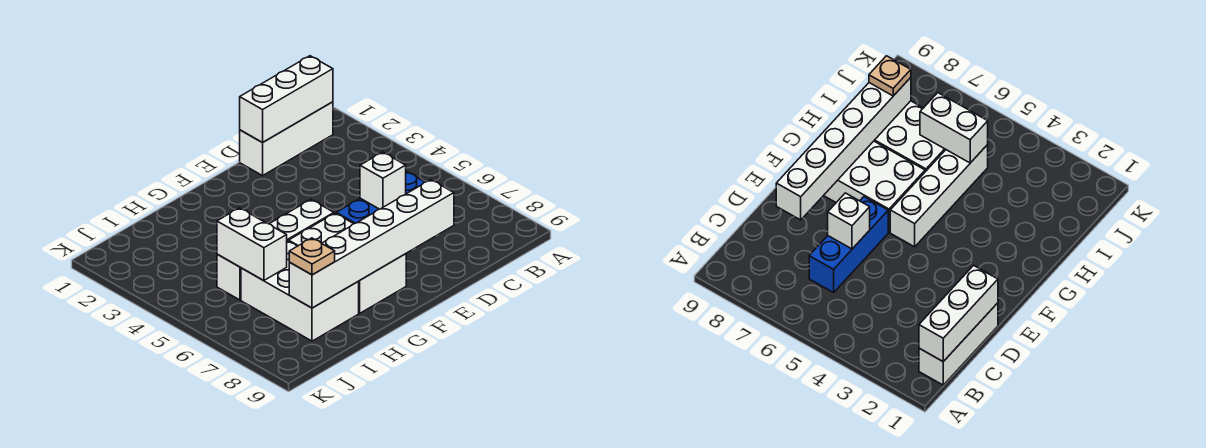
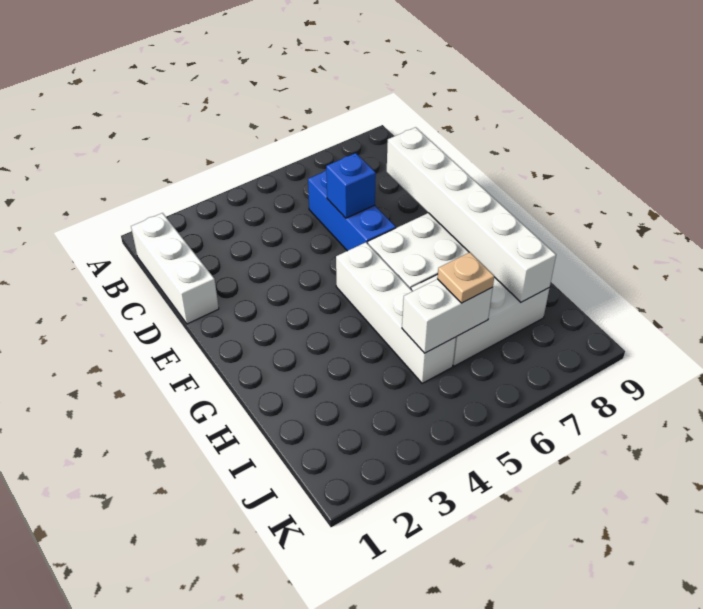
white 1x3 brick [240,56,333,143] -> none
white 1x1 brick [360,152,406,209] -> blue 1x1 brick [326,153,376,218]
tan 1x1 plate [289,238,335,275] -> tan 1x1 plate moved to [437,252,494,303]

